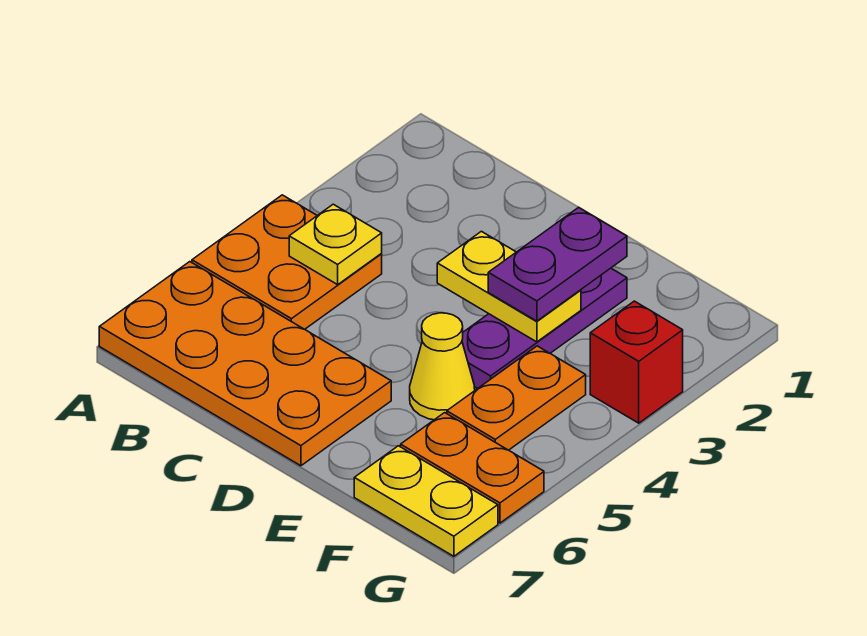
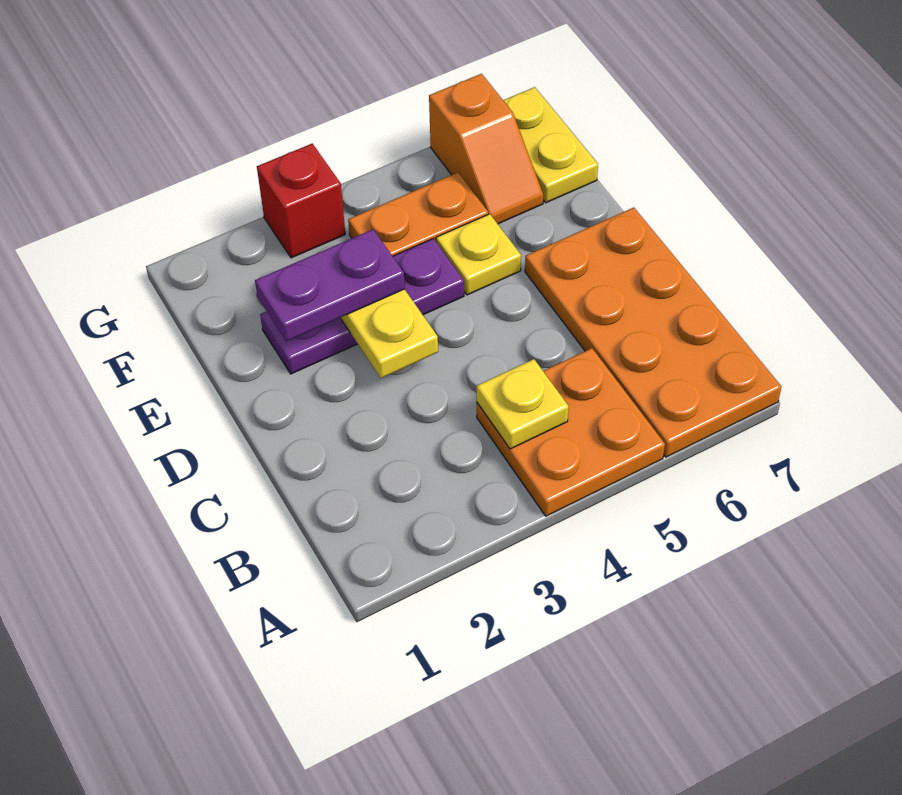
yellow 1x1 cone [410,313,475,420] -> yellow 1x1 plate [436,214,521,295]
orange 1x2 plate [401,413,544,523] -> orange 1x2 slope [429,74,543,224]

